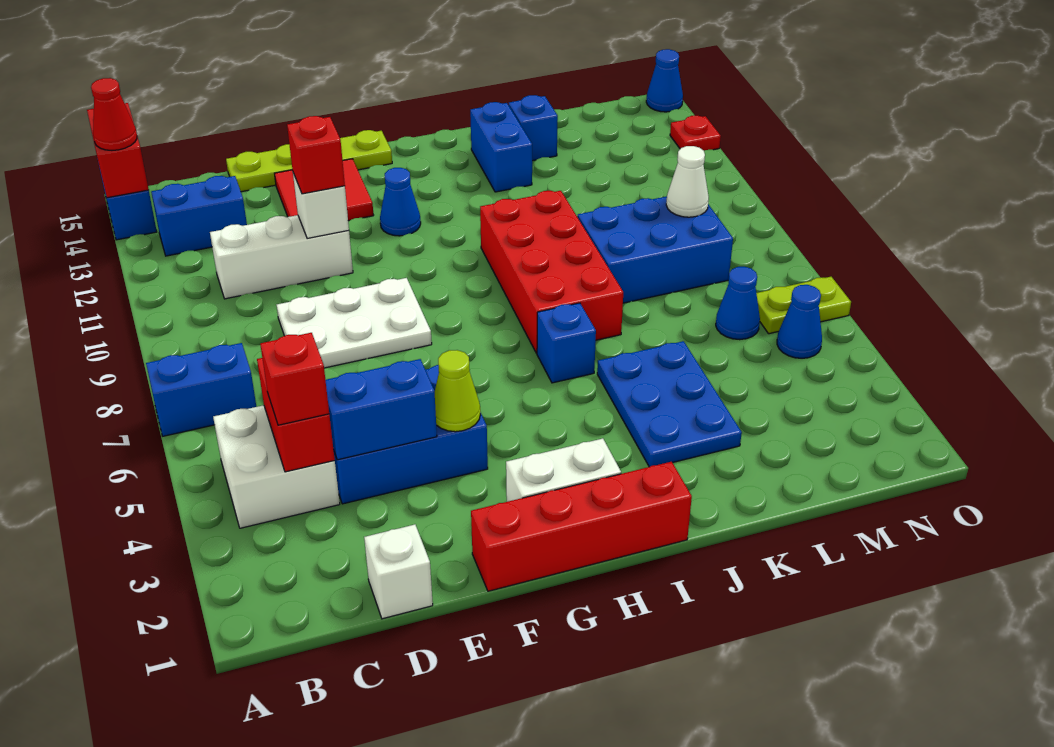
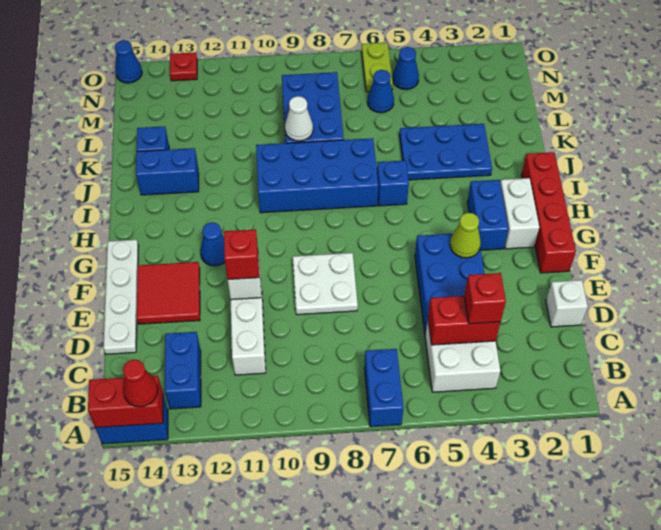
blue 1x2 brick [326,359,437,460] -> blue 1x2 brick moved to [467,180,508,250]
white 2x3 plate [277,278,432,368] -> white 2x2 plate [293,253,358,315]
lime 1x4 plate [226,130,392,192] -> white 1x4 plate [103,240,139,354]
red 2x4 brick [480,191,623,353] -> blue 2x4 brick [256,138,379,213]
white 1x1 cone [666,146,709,217] -> white 1x1 cone moved to [285,96,313,141]

